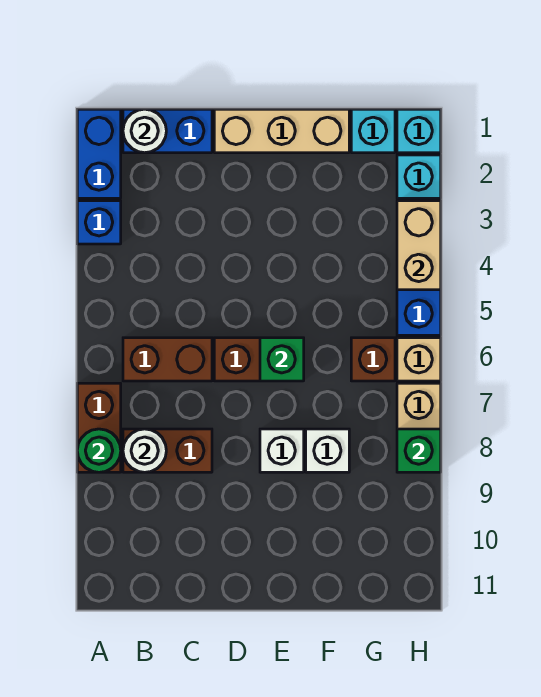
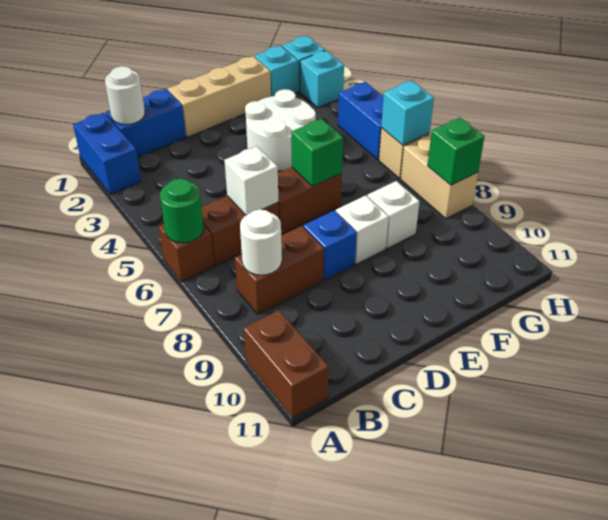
blue 1x1 brick [77,201,121,244] -> blue 1x1 brick moved to [303,210,357,280]
brown 1x2 brick [77,383,121,472] -> brown 1x2 brick moved to [243,310,329,418]
green 1x1 round brick [77,429,121,472] -> green 1x1 round brick moved to [160,179,204,243]
none -> white 1x1 brick [224,146,279,215]
none -> white 2x2 round brick [245,89,316,171]
brown 1x1 brick [351,338,395,381] -> brown 1x1 brick moved to [158,224,214,282]
tan 1x2 brick [397,201,441,290] -> none
none -> cyan 1x1 brick [381,81,434,145]

